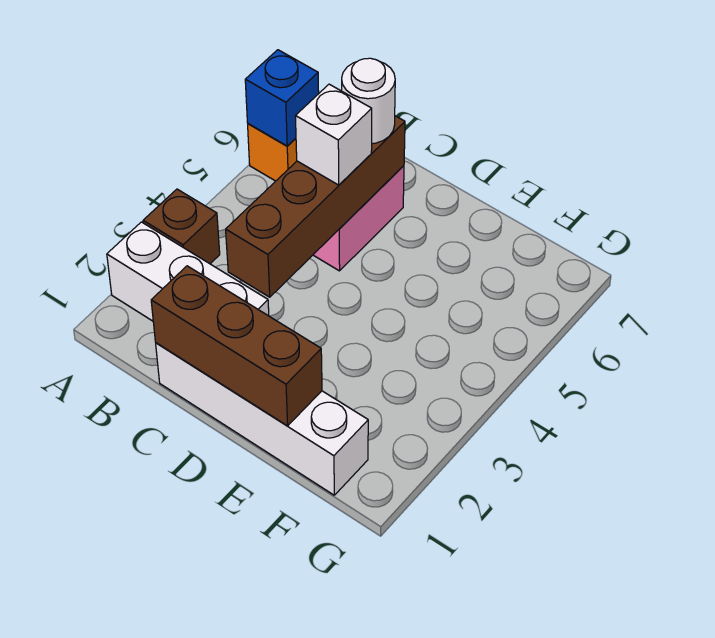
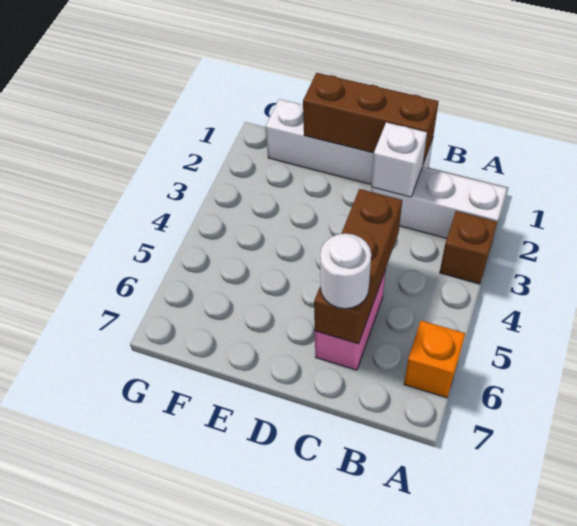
blue 1x1 brick [245,50,319,146] -> none
brown 1x4 brick [226,116,405,297] -> brown 1x3 brick [314,189,402,344]
white 1x1 brick [296,84,372,185] -> white 1x1 brick moved to [371,122,427,197]

